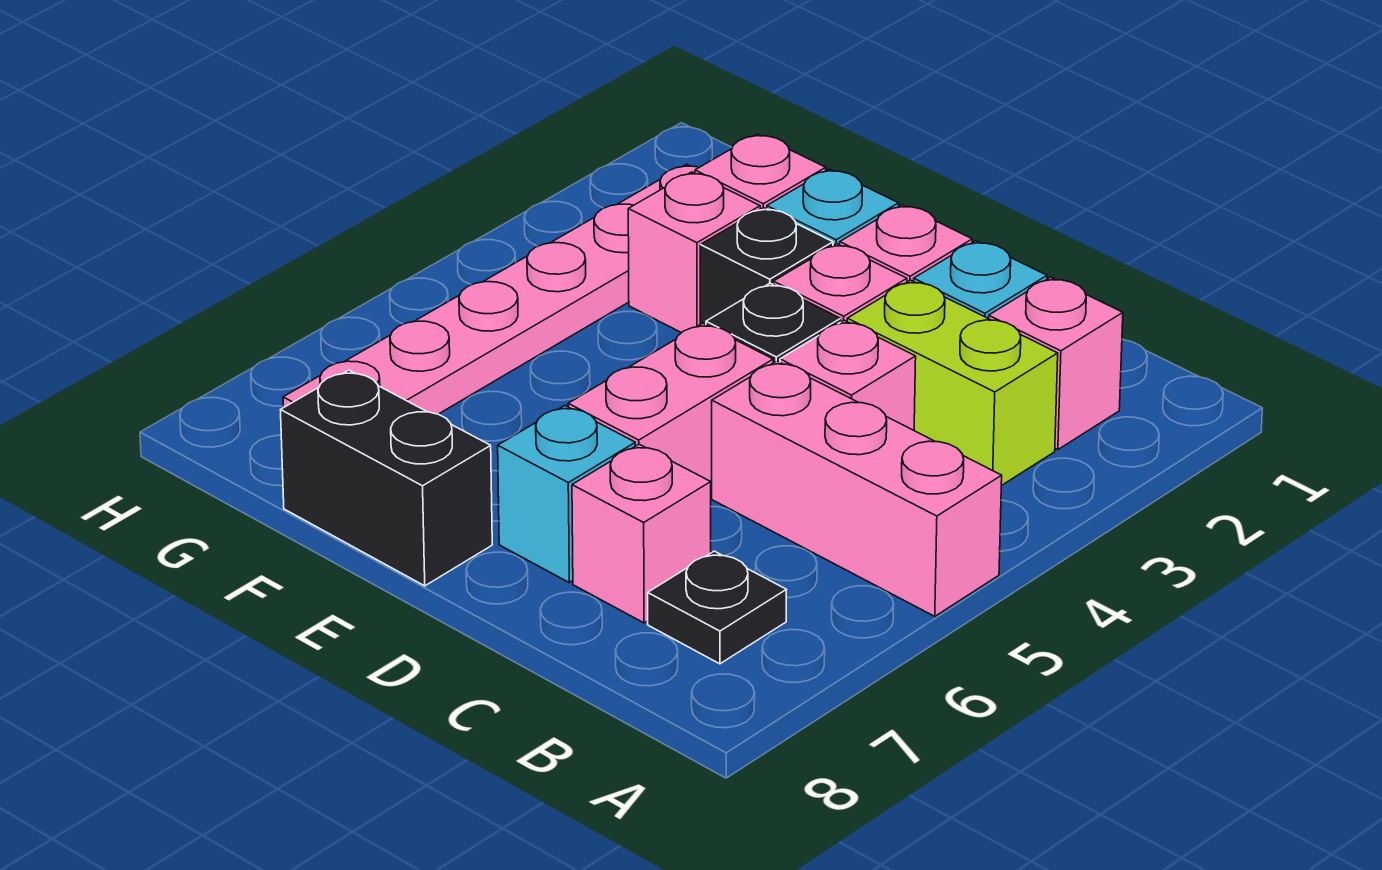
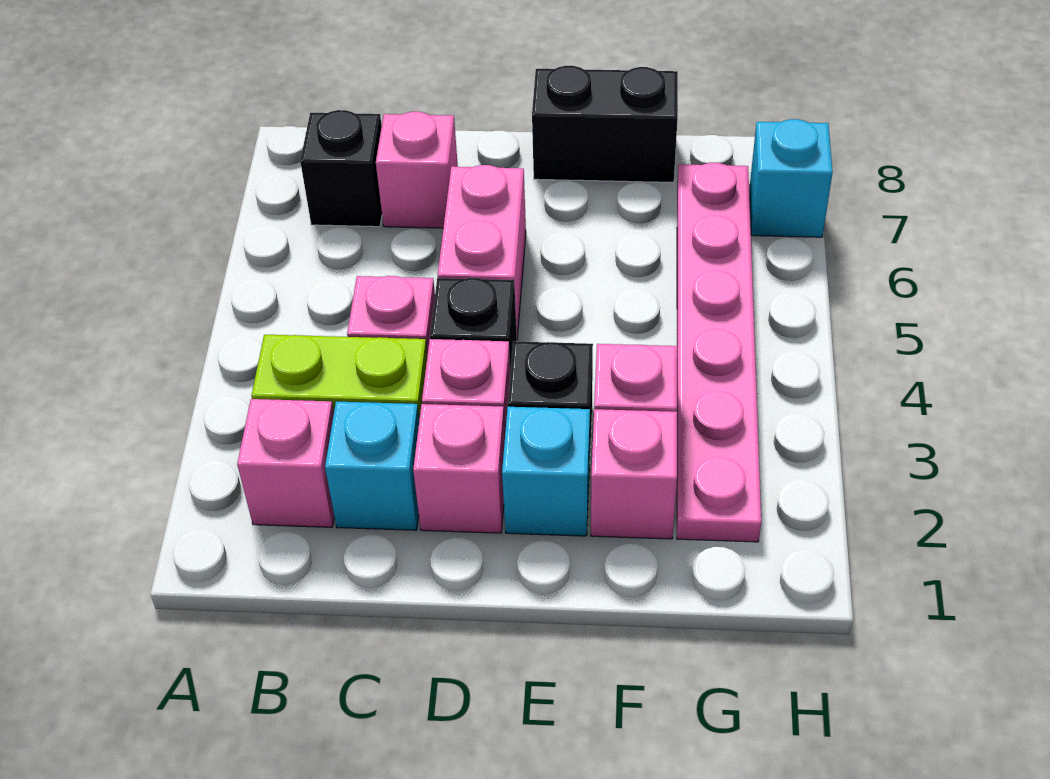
pink 1x3 brick [712,361,1002,616] -> none
black 1x1 plate [648,551,786,664] -> black 1x1 brick [300,110,382,227]
cyan 1x1 brick [498,405,635,583] -> cyan 1x1 brick moved to [750,119,833,237]

